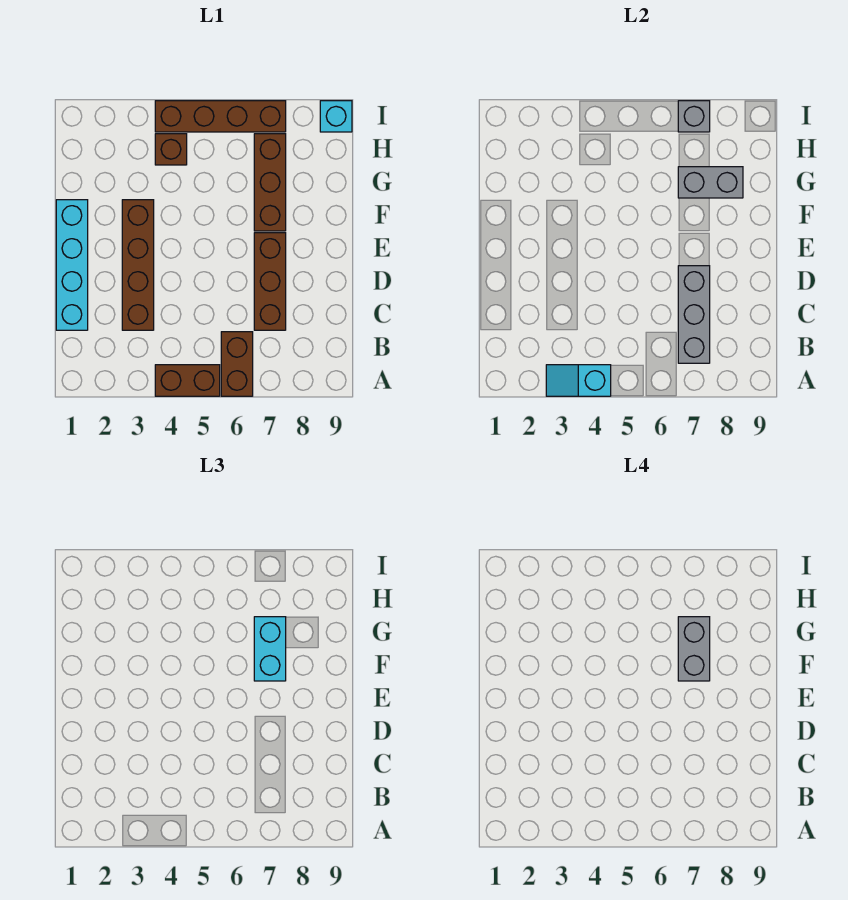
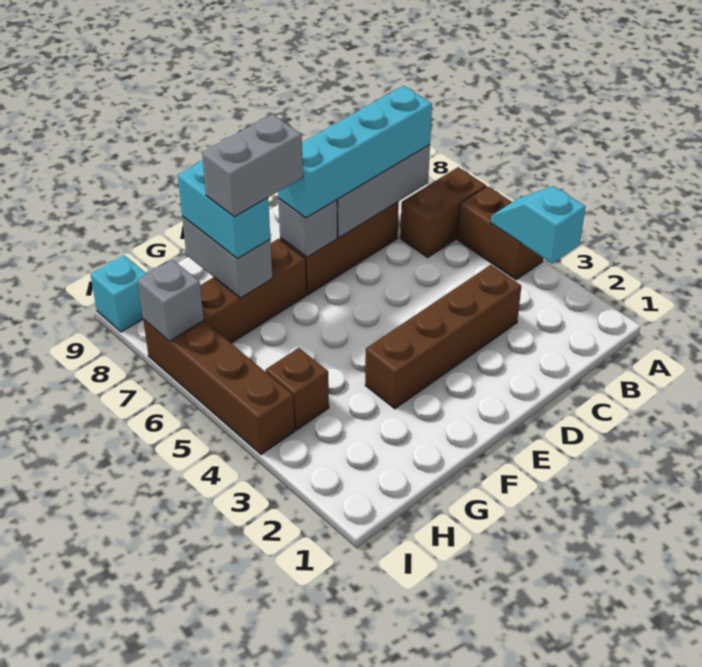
cyan 1x2 slope [546,365,611,396] -> cyan 1x2 slope turned to [491,186,585,264]
cyan 1x4 brick [56,200,88,330] -> cyan 1x4 brick moved to [278,86,432,218]
none -> grey 1x1 brick [278,199,337,257]
cyan 1x2 brick [254,617,286,681] -> cyan 1x2 brick turned to [178,160,270,259]

